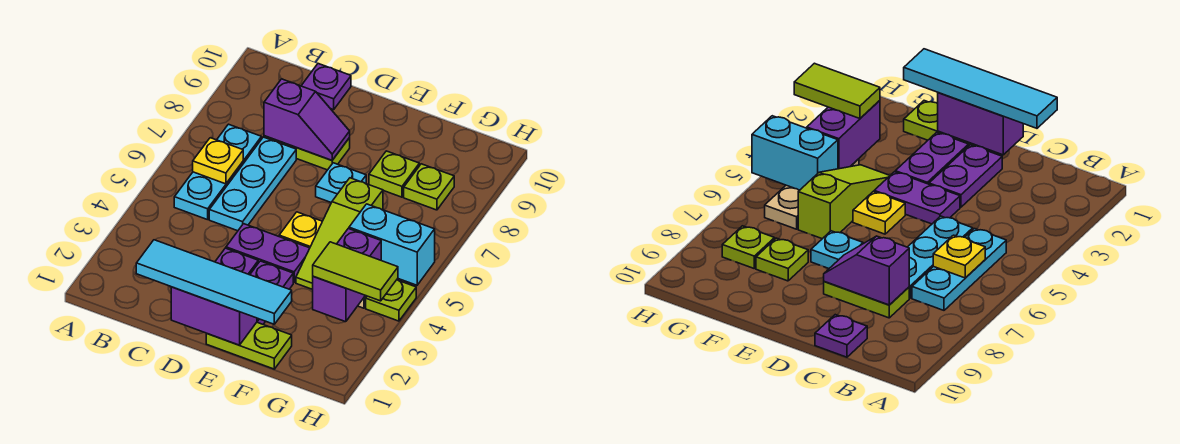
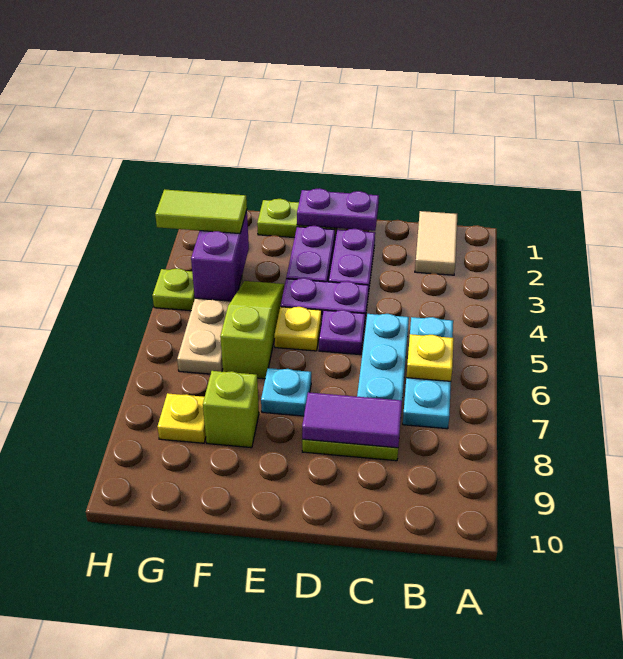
none -> tan 1x2 tile [415,211,457,275]
cyan 1x4 tile [136,240,292,324] -> none
purple 1x2 slope [264,79,350,160] -> purple 1x2 tile [302,392,402,448]
purple 1x1 plate [301,64,351,110] -> purple 1x1 plate moved to [319,310,365,355]
purple 1x2 brick [171,287,257,345] -> purple 1x2 plate [297,188,379,231]
lime 1x1 plate [369,151,419,197] -> lime 1x1 brick [203,371,259,448]
cyan 1x2 brick [349,204,435,285] -> none
lime 1x1 plate [404,164,454,210] -> yellow 1x1 plate [158,393,206,443]

